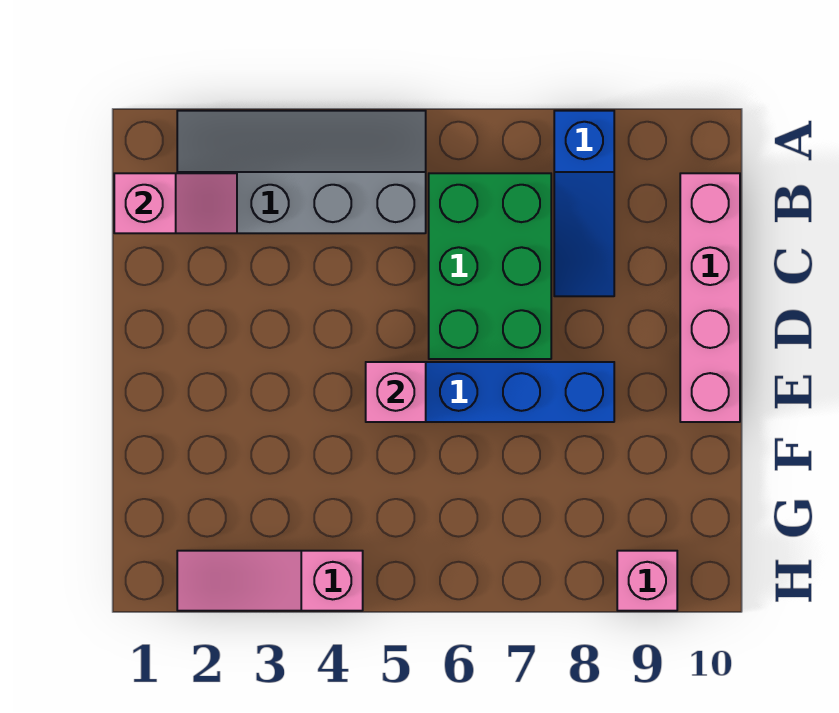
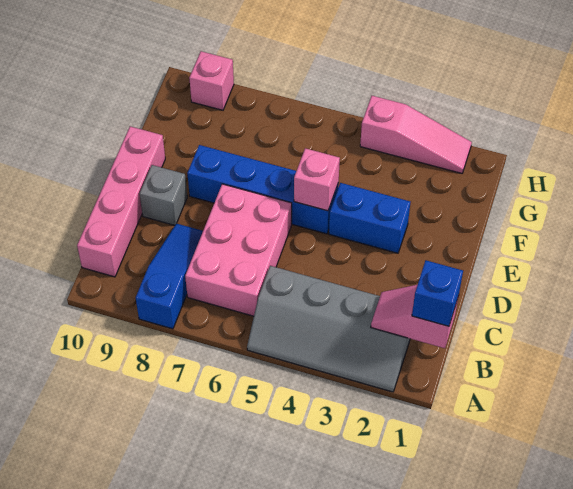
none -> blue 1x1 brick [412,260,463,326]
green 2x3 brick [429,173,551,359] -> pink 2x3 brick [185,184,292,316]
none -> grey 1x1 brick [140,165,187,225]
none -> blue 1x2 brick [329,183,410,253]

